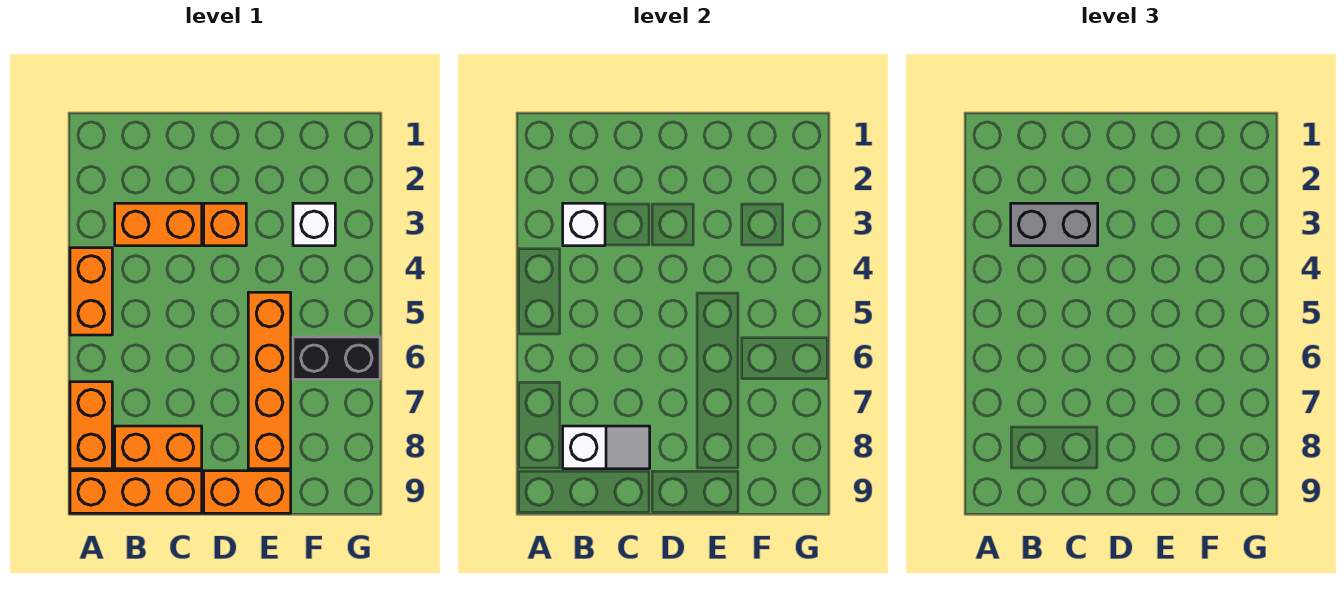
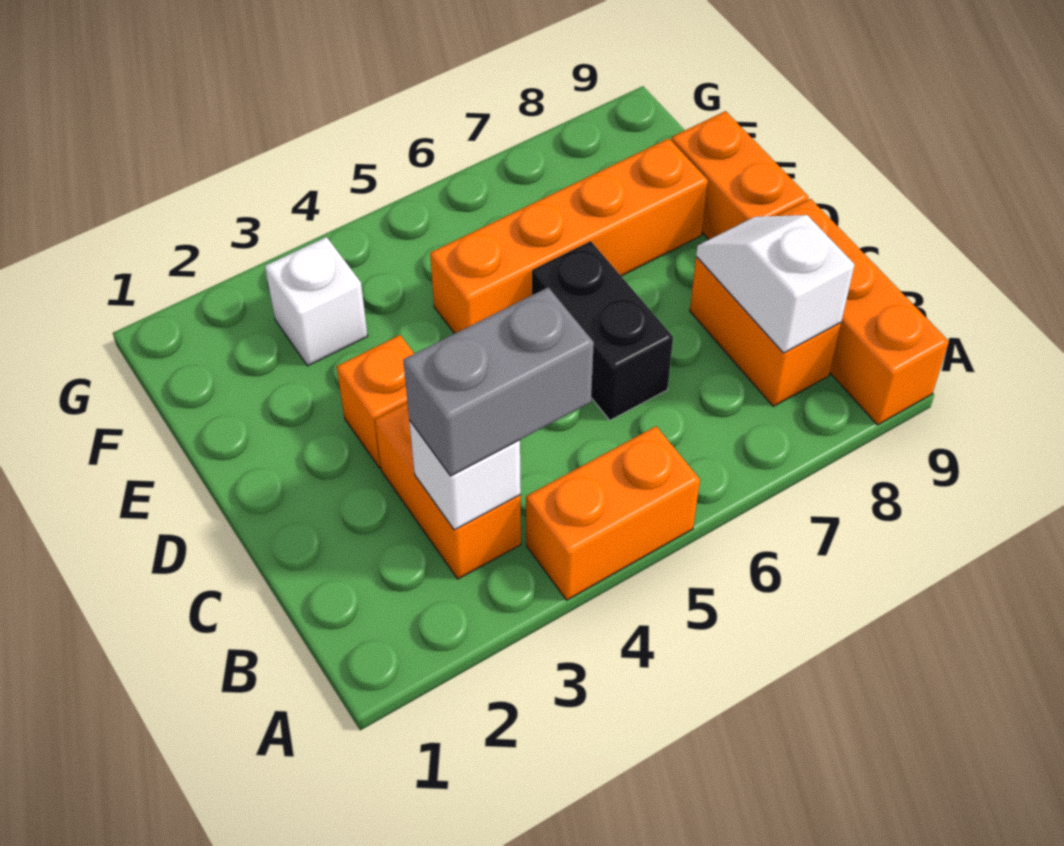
orange 1x2 brick [70,382,112,469] -> none
grey 1x2 brick [1011,203,1098,246] -> grey 1x2 brick turned to [403,287,594,476]
black 1x2 brick [293,337,380,379] -> black 1x2 brick moved to [532,241,673,420]

